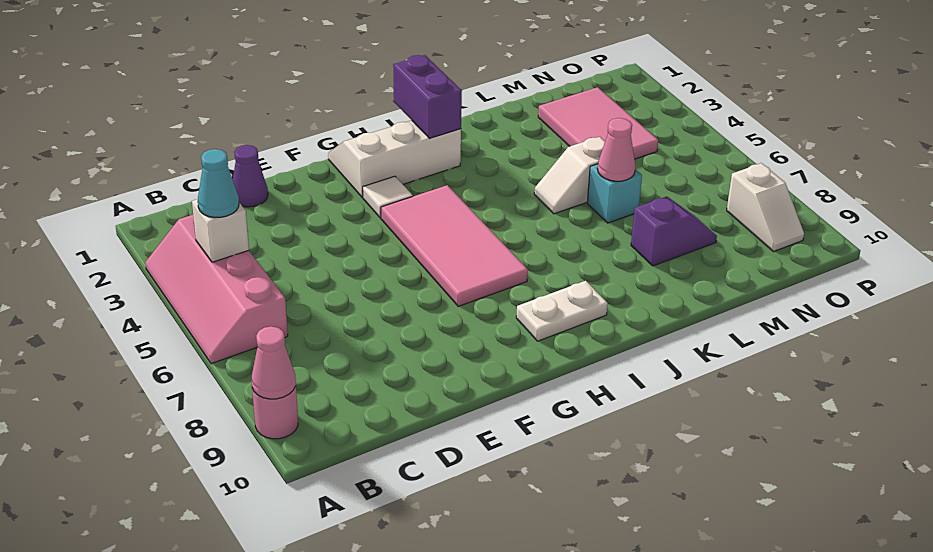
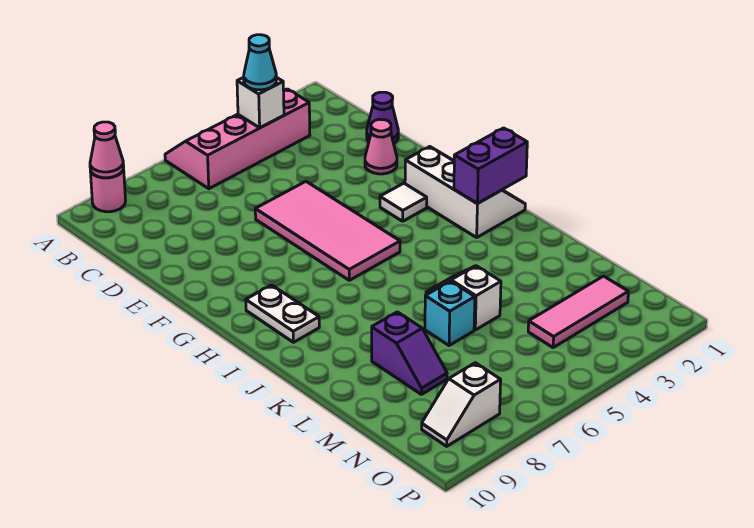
pink 2x4 tile [381,185,528,306] -> pink 2x4 tile turned to [255,182,400,280]
pink 1x1 cone [598,118,635,181] -> pink 1x1 cone moved to [365,119,397,174]
pink 2x3 tile [538,87,658,159] -> pink 1x3 tile [528,276,628,347]

